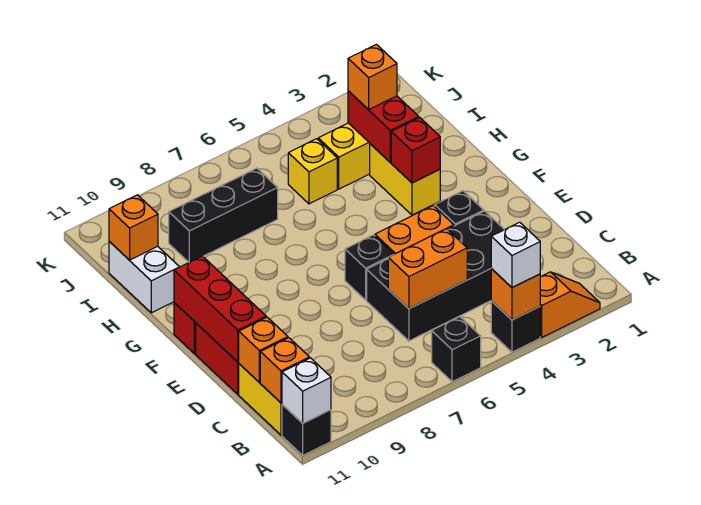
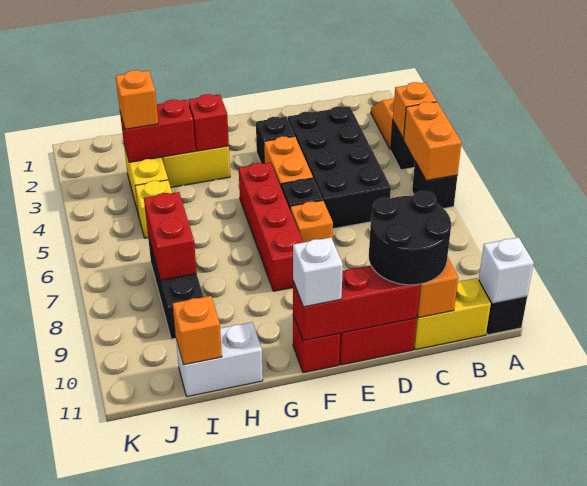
white 1x1 brick [491,222,540,288] -> white 1x1 brick moved to [293,237,343,307]
orange 1x1 brick [260,338,310,403] -> orange 1x1 brick moved to [290,200,333,242]
orange 1x2 brick [388,229,467,309] -> orange 1x2 brick moved to [403,102,462,181]
none -> black 2x2 round brick [369,191,451,285]
none -> red 1x4 brick [239,163,303,291]
none -> red 1x2 brick [144,192,197,280]

